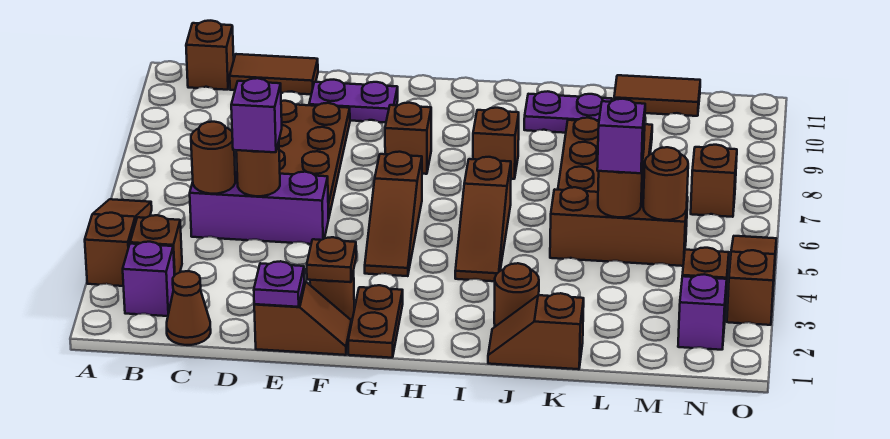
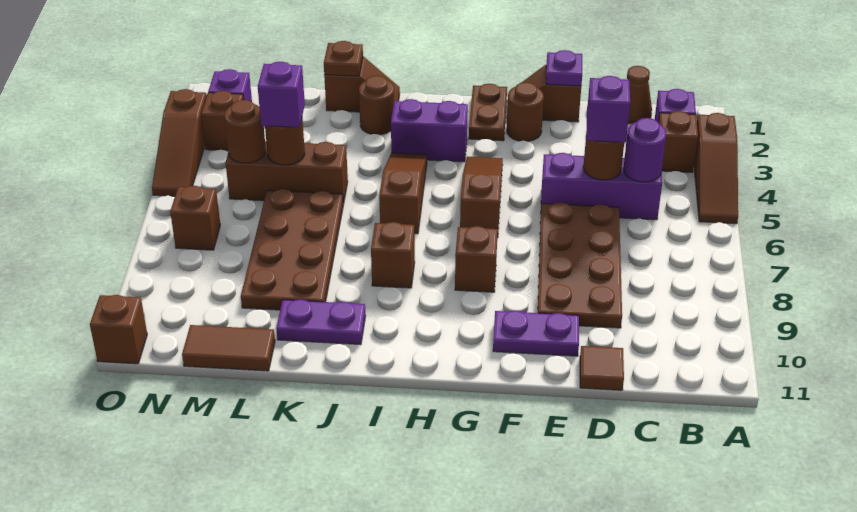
brown 1x1 brick [186,21,234,90] -> brown 1x1 brick moved to [90,295,147,364]
brown 1x1 round brick [191,122,235,194] -> purple 1x1 round brick [623,118,666,182]
brown 1x2 tile [230,54,318,94] -> brown 1x1 tile [580,346,624,390]
brown 1x1 plate [307,237,356,282] -> brown 1x1 plate moved to [324,41,363,76]
none -> purple 1x2 brick [391,99,468,162]

